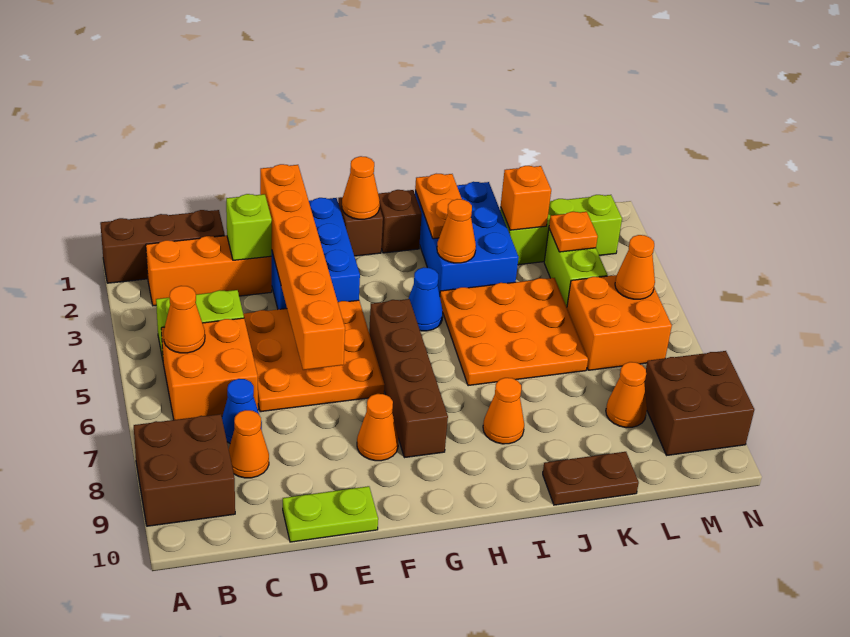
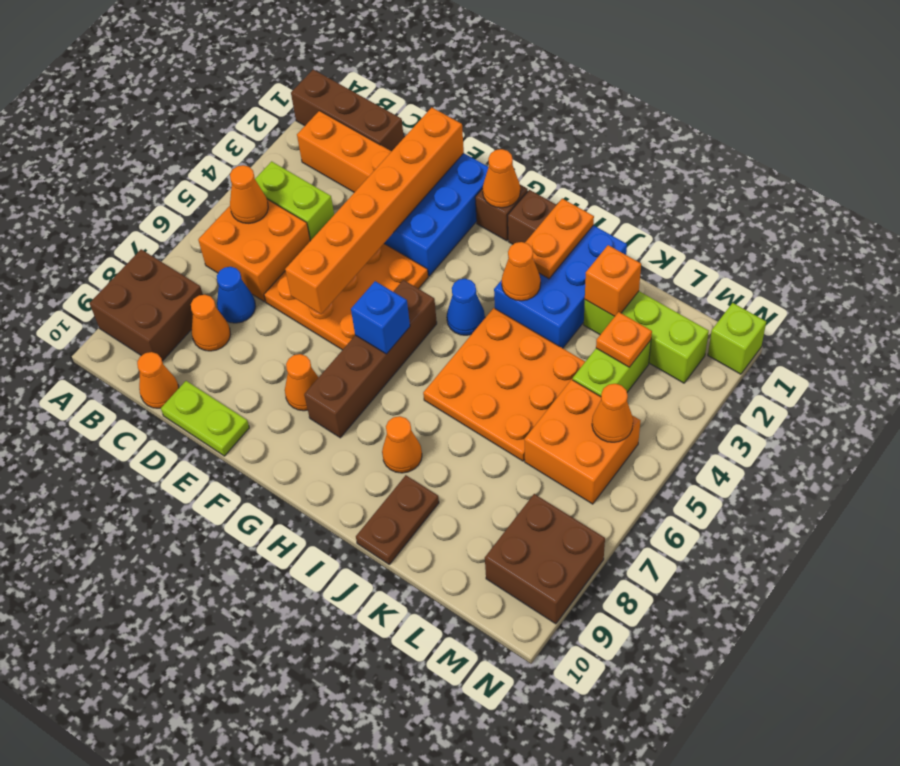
lime 1x1 brick [226,194,272,260] -> lime 1x1 brick moved to [708,303,766,374]
none -> blue 1x1 brick [351,281,410,354]
brown 1x2 plate [543,452,639,505] -> brown 1x2 plate turned to [356,475,439,564]
orange 1x1 cone [606,362,647,428] -> orange 1x1 cone moved to [137,352,179,408]

